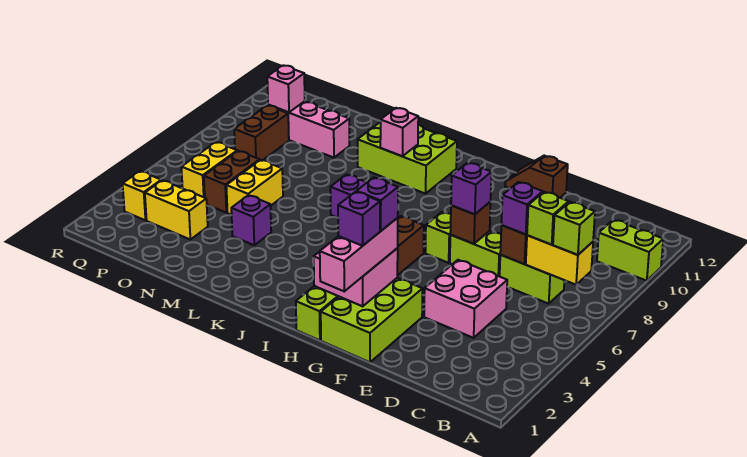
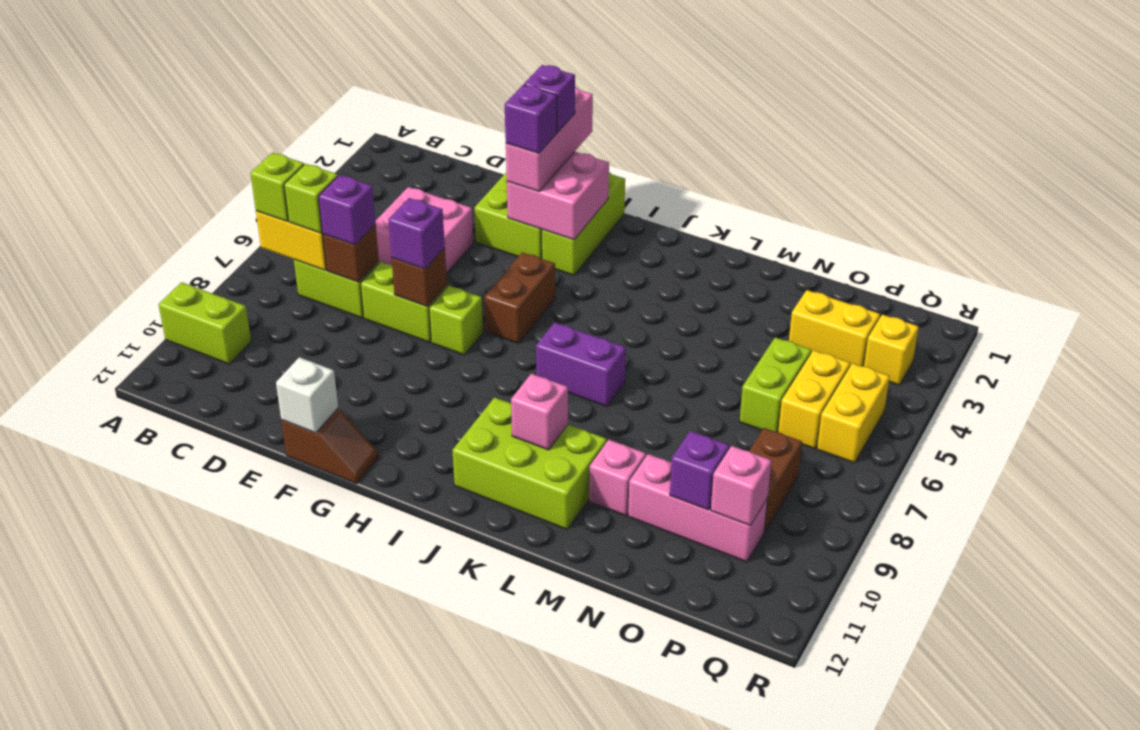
none -> white 1x1 brick [276,357,338,433]
purple 1x1 brick [231,195,271,245] -> purple 1x1 brick moved to [670,431,729,510]
none -> pink 1x1 brick [589,440,646,516]
yellow 1x2 brick [226,160,283,215] -> yellow 1x2 brick moved to [817,363,890,463]
brown 1x2 brick [204,151,260,213] -> lime 1x2 brick [740,337,811,432]

